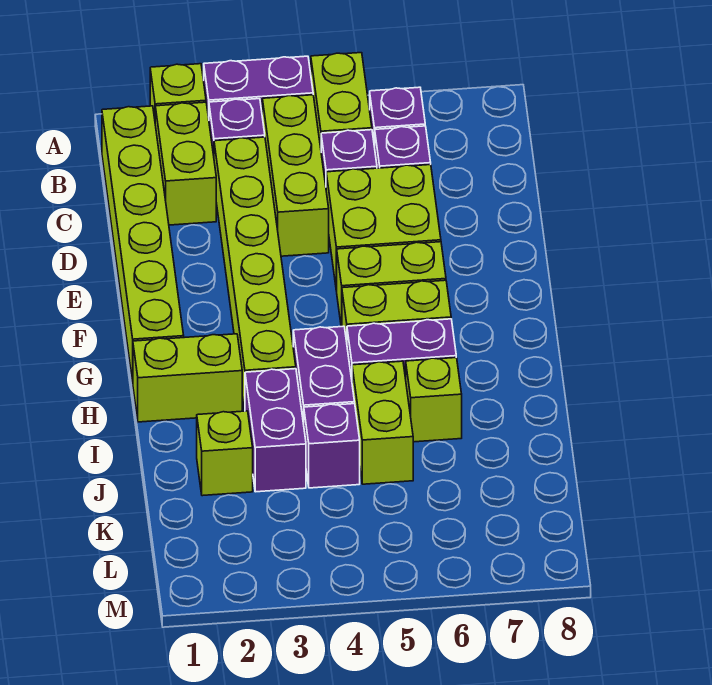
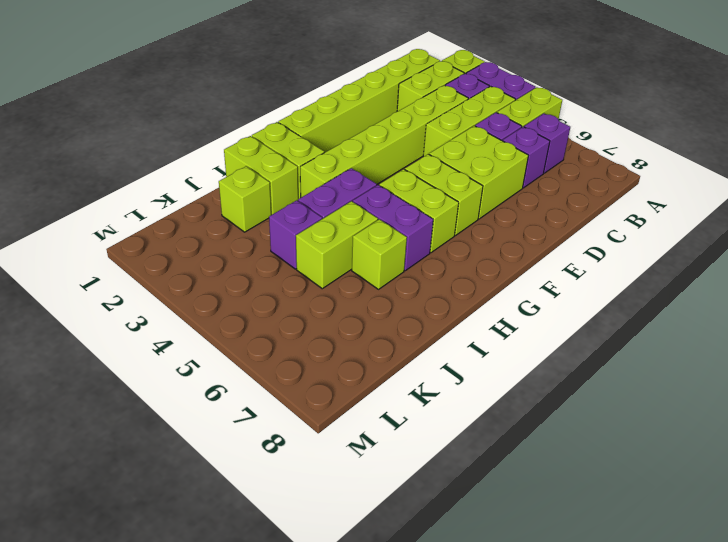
none -> lime 1x2 brick [224,136,298,215]
purple 1x2 brick [245,369,306,492] -> none

